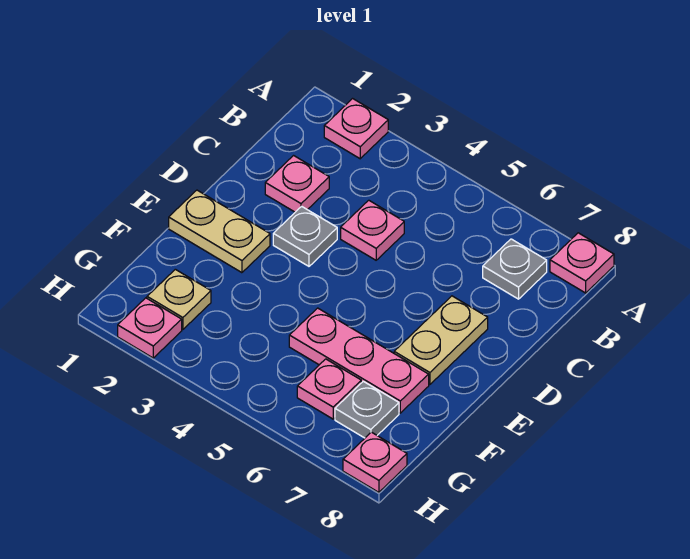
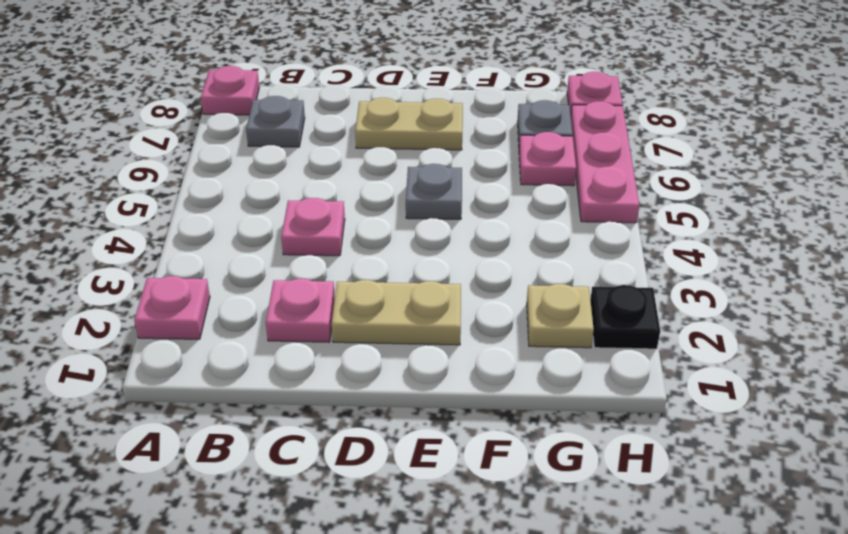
grey 1x1 plate [273,206,337,266] -> grey 1x1 plate moved to [406,164,462,219]
tan 1x2 plate [169,190,270,273] -> tan 1x2 plate turned to [332,280,461,345]
pink 1x3 plate [289,308,429,413] -> pink 1x3 plate moved to [571,101,639,223]
pink 1x1 plate [118,298,182,358] -> black 1x1 plate [590,285,660,349]

